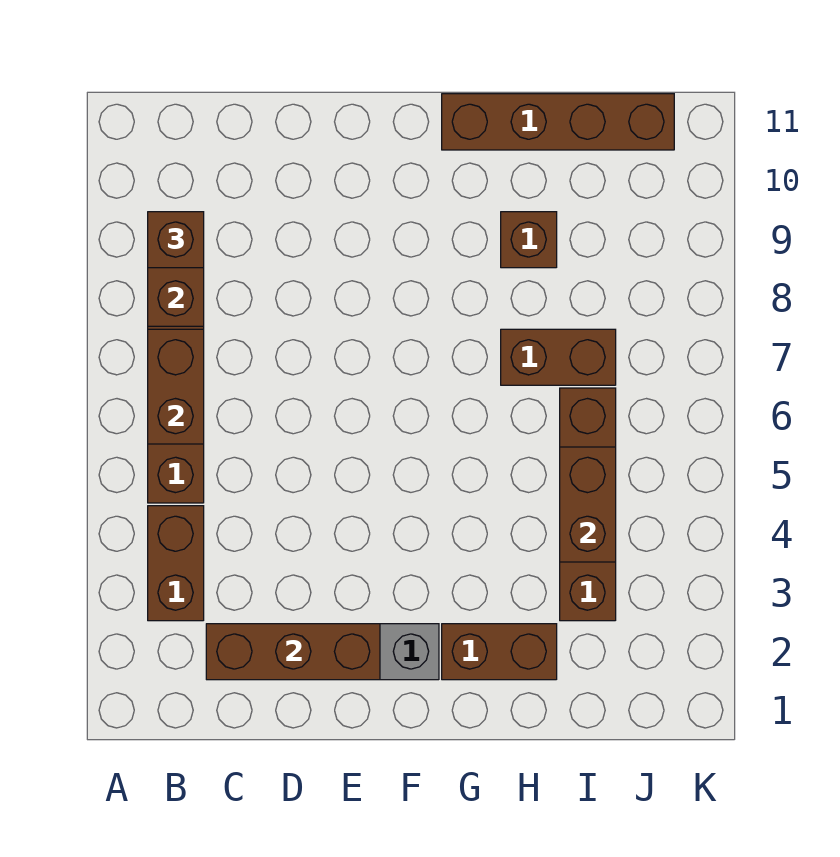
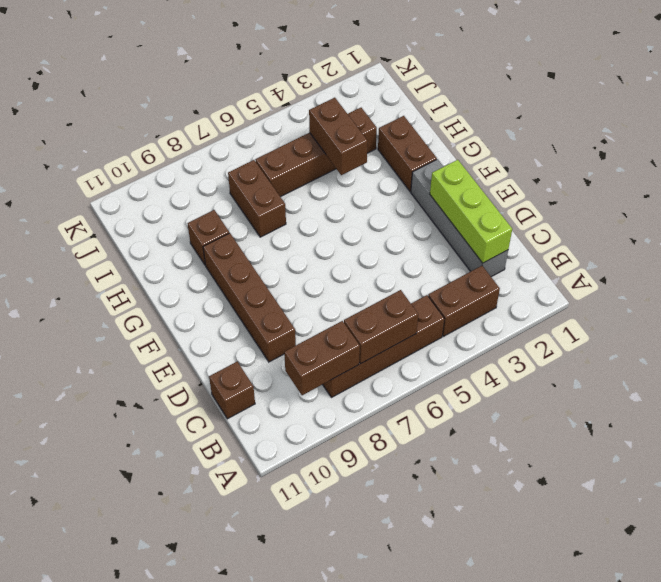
brown 1x1 brick [148,212,204,268] -> brown 1x1 brick moved to [209,362,255,419]
brown 1x3 brick [206,624,380,680] -> lime 1x3 brick [430,160,512,263]
brown 1x4 brick [442,94,674,150] -> brown 1x4 brick moved to [203,233,296,362]
brown 1x2 brick [560,447,616,562] -> brown 1x2 brick turned to [309,98,368,175]

